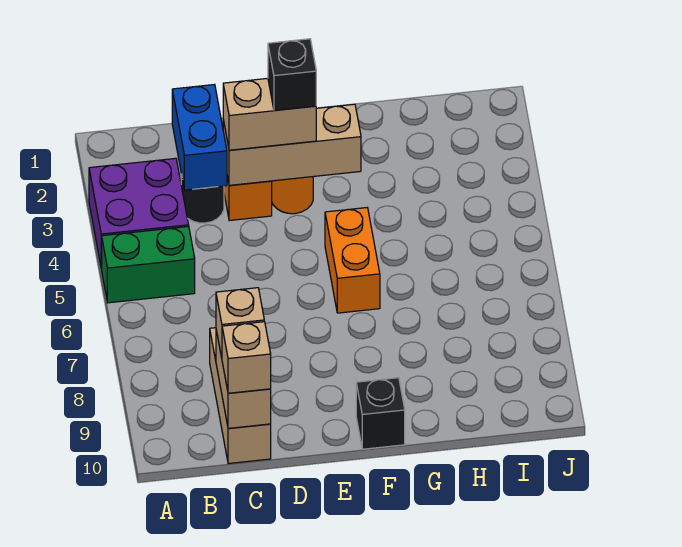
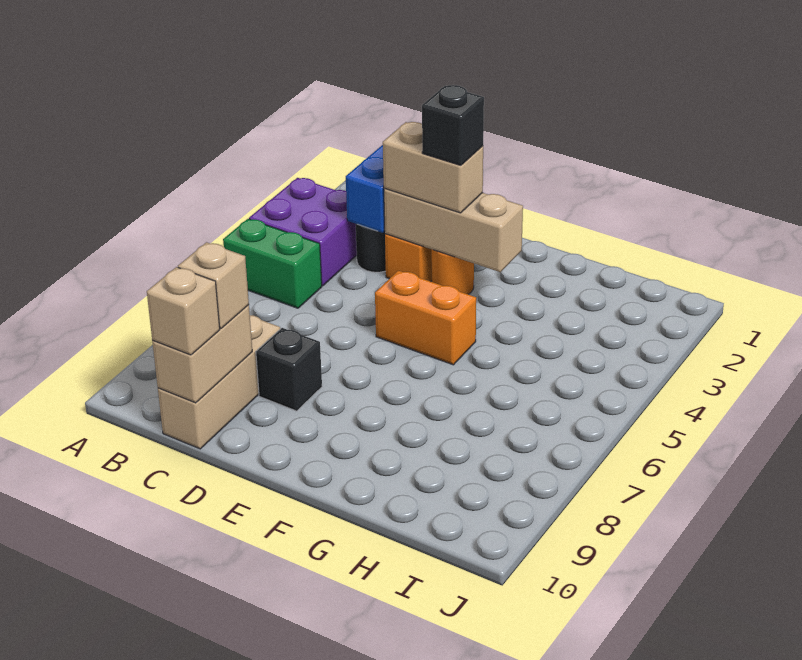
orange 1x2 brick [325,208,380,313] -> orange 1x2 brick turned to [375,271,476,365]
black 1x1 brick [356,378,405,449] -> black 1x1 brick moved to [256,328,322,411]

